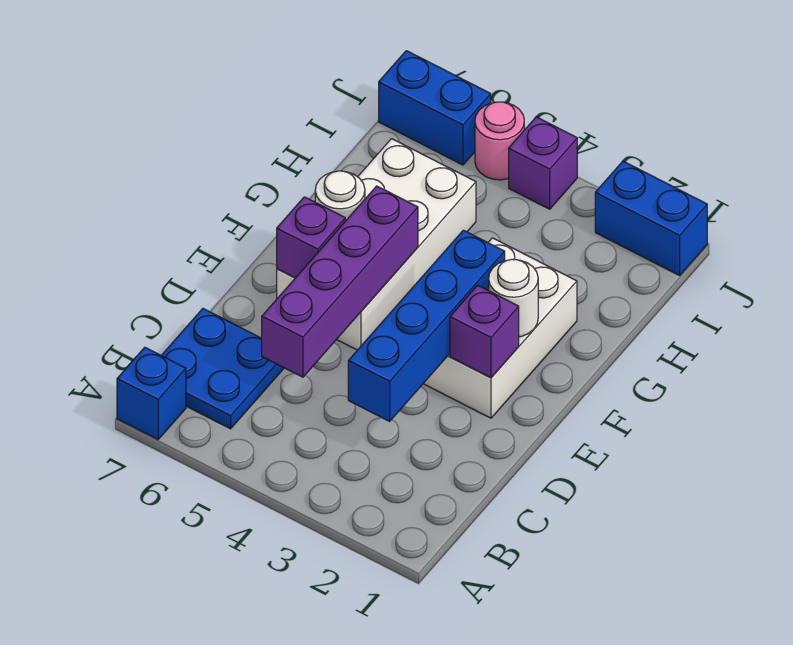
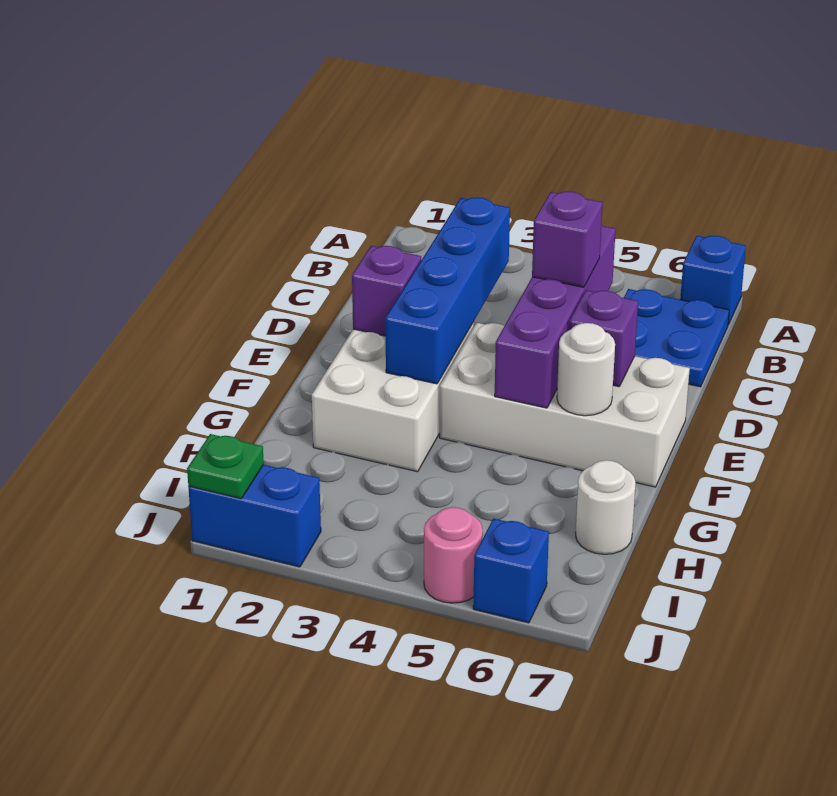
white 2x4 brick [277,139,476,350] -> white 2x4 brick turned to [440,322,690,487]
white 1x1 round brick [489,259,538,337] -> white 1x1 round brick moved to [576,460,636,554]
none -> green 1x1 plate [187,434,264,499]
purple 1x1 brick [509,117,577,209] -> purple 1x1 brick moved to [532,192,603,287]
blue 1x2 brick [379,51,491,165] -> blue 1x1 brick [473,518,549,623]

